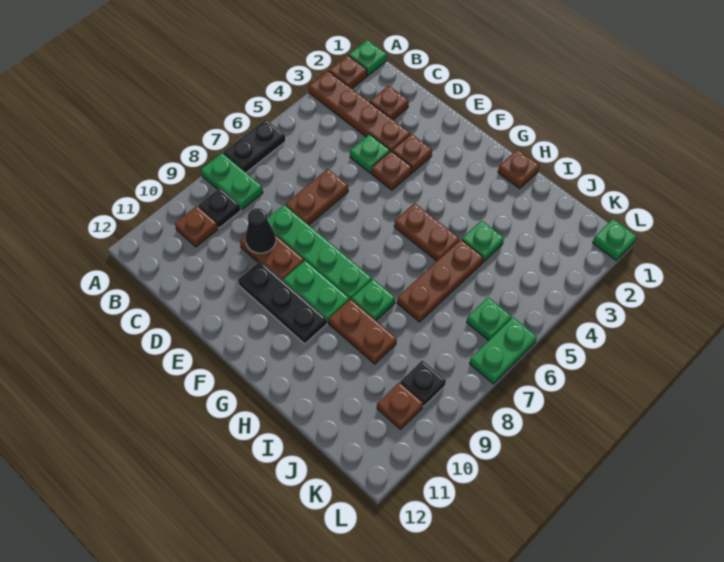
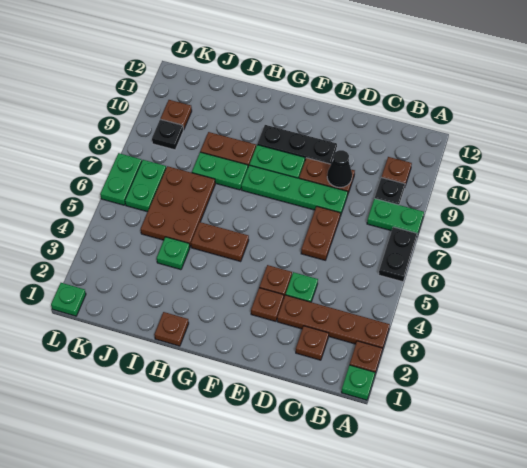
green 1x1 plate [352,279,395,320] -> green 1x2 plate [192,152,248,190]
brown 1x3 plate [397,240,483,322] -> brown 2x3 plate [141,166,215,247]
green 1x1 plate [467,297,512,340] -> green 1x2 plate [125,160,166,212]

